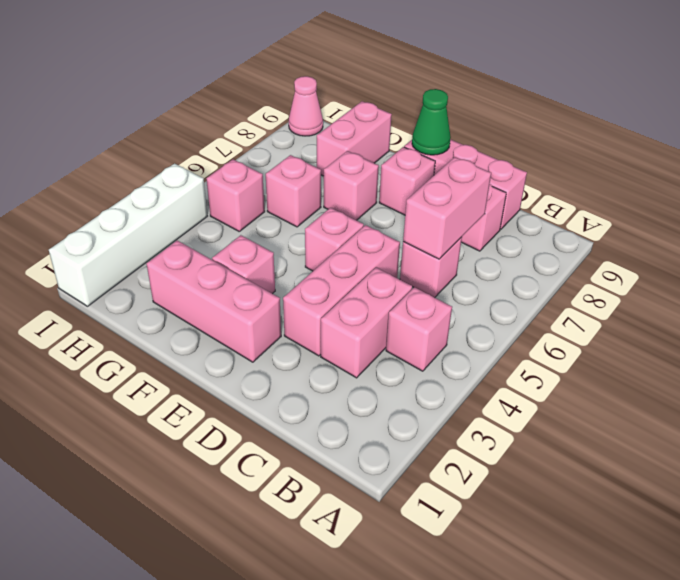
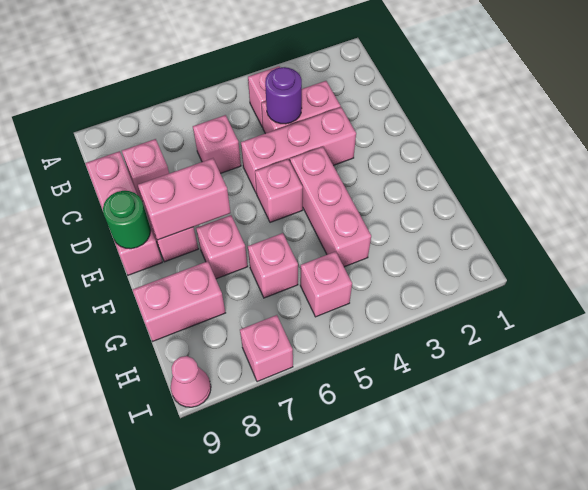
none -> purple 1x1 round brick [265,67,302,124]
pink 1x2 brick [403,157,491,259] -> pink 1x2 brick moved to [138,158,230,240]
pink 1x3 brick [147,241,281,362] -> pink 1x3 brick moved to [290,147,371,267]
green 1x1 cone [412,89,451,155] -> green 1x1 round brick [103,191,151,249]
pink 1x1 brick [212,235,275,294] -> pink 1x1 brick moved to [240,315,293,382]
white 1x4 brick [49,164,207,306] -> none

